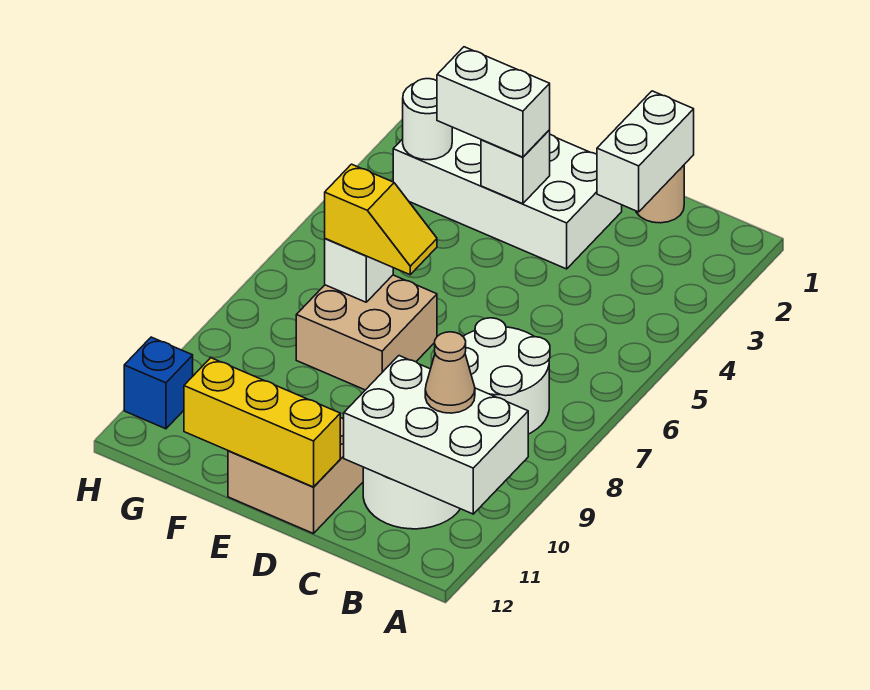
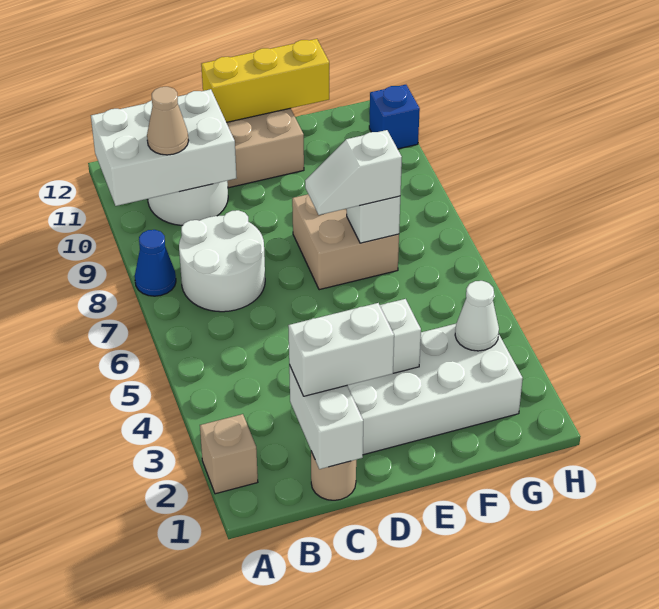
none -> tan 1x1 brick [200,414,258,494]
none -> blue 1x1 cone [135,230,176,296]
white 1x2 brick [437,47,550,157] -> white 1x2 brick moved to [288,303,394,396]
yellow 1x2 slope [325,164,437,275] -> white 1x2 slope [305,130,402,215]
white 1x1 round brick [403,79,452,160] -> white 1x1 cone [455,281,499,351]

